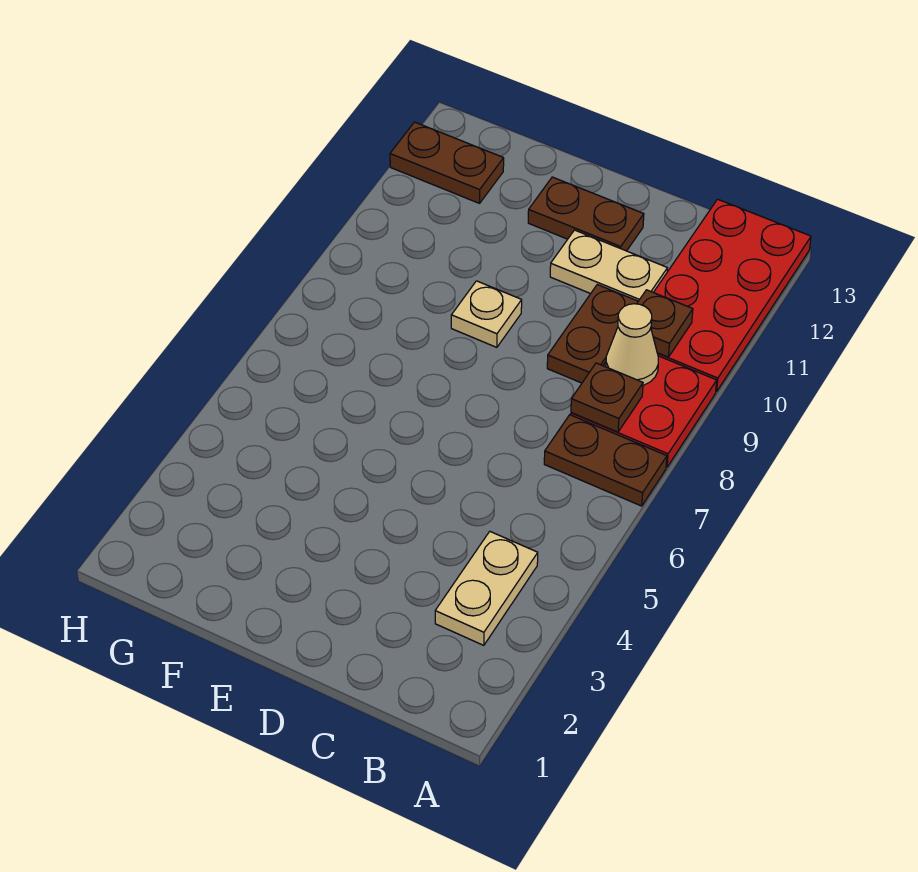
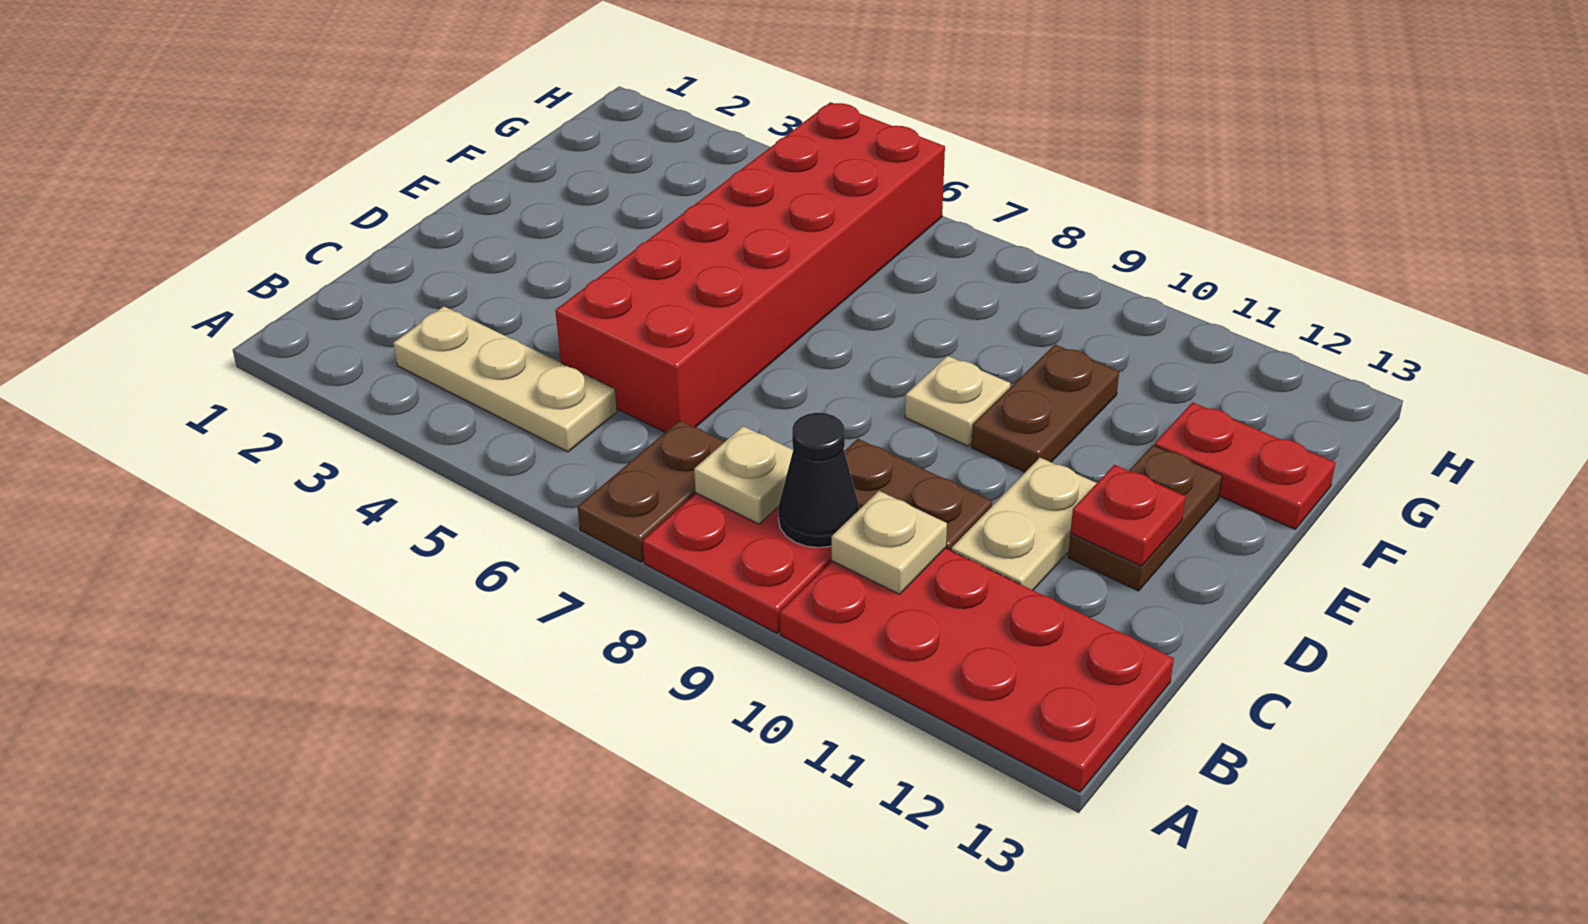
tan 1x2 plate [435,532,538,645] -> tan 1x3 plate [393,306,617,452]
brown 1x1 plate [571,363,643,432] -> tan 1x1 plate [694,426,793,524]
tan 1x1 cone [606,304,658,385] -> black 1x1 cone [778,413,859,548]
brown 1x1 plate [637,290,693,357] -> tan 1x1 plate [832,491,947,594]
none -> red 2x6 brick [555,102,945,432]
none -> red 1x1 plate [1070,465,1186,566]
none -> red 1x2 plate [1155,402,1335,529]
brown 1x2 plate [390,122,504,203] -> brown 1x2 plate moved to [971,345,1119,472]

